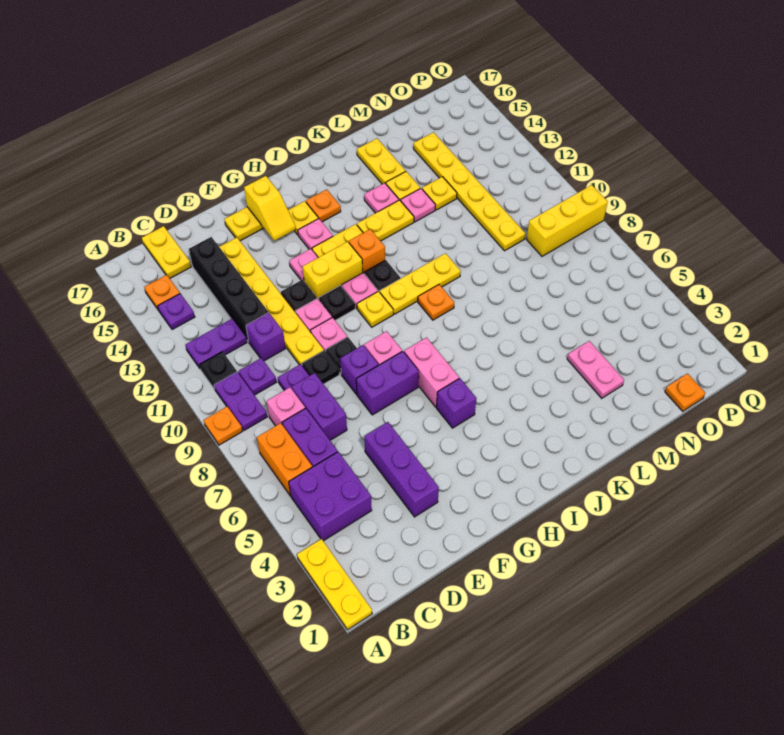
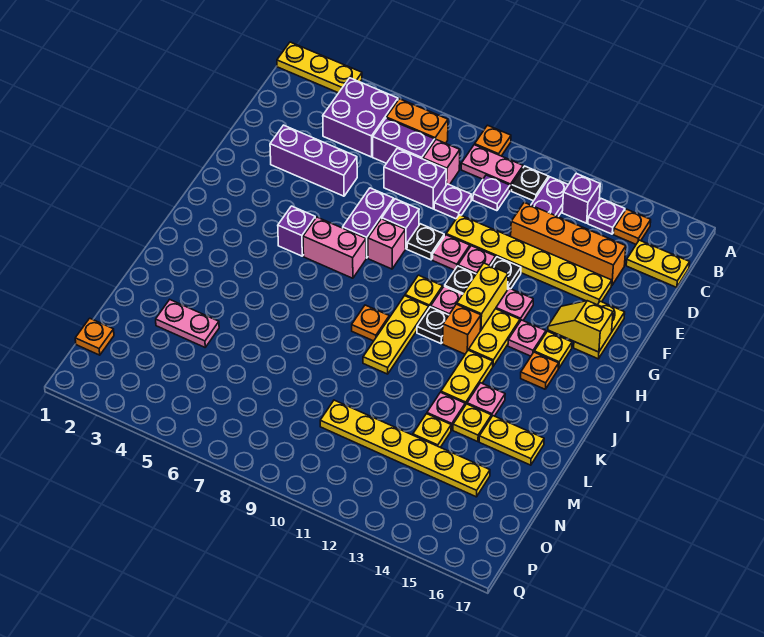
purple 1x2 plate [214,372,267,430] -> pink 1x2 plate [461,145,523,191]
purple 1x1 brick [246,312,285,361] -> purple 1x1 brick moved to [562,173,600,223]
black 1x4 brick [189,237,268,342] -> orange 1x4 brick [511,202,626,286]
black 1x1 plate [302,351,339,384] -> none
yellow 1x3 brick [527,185,608,256] -> none

